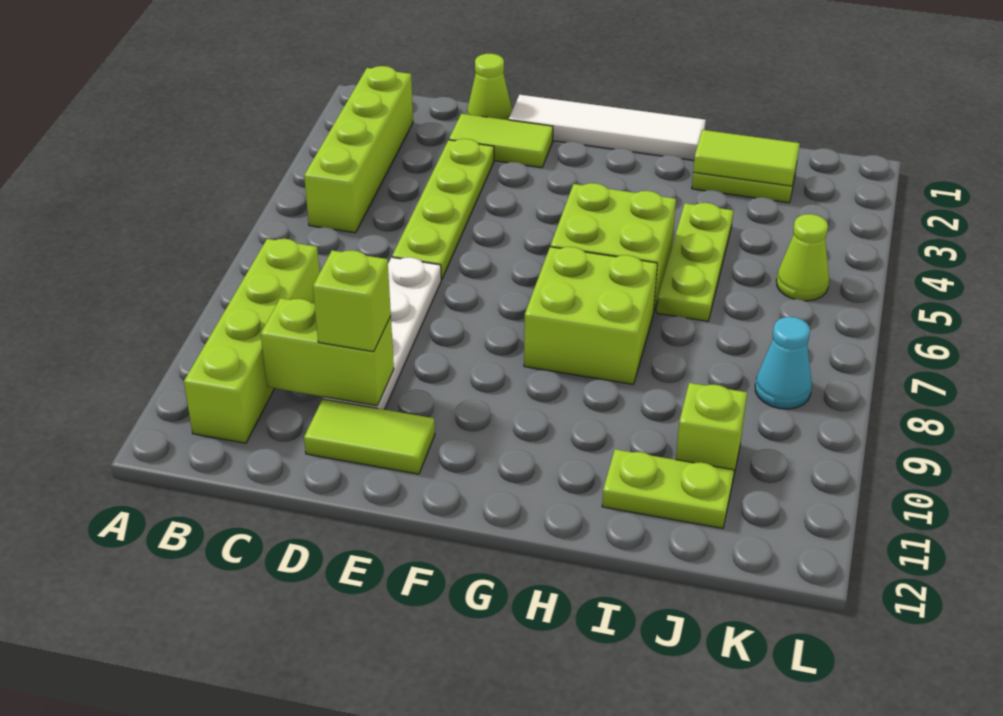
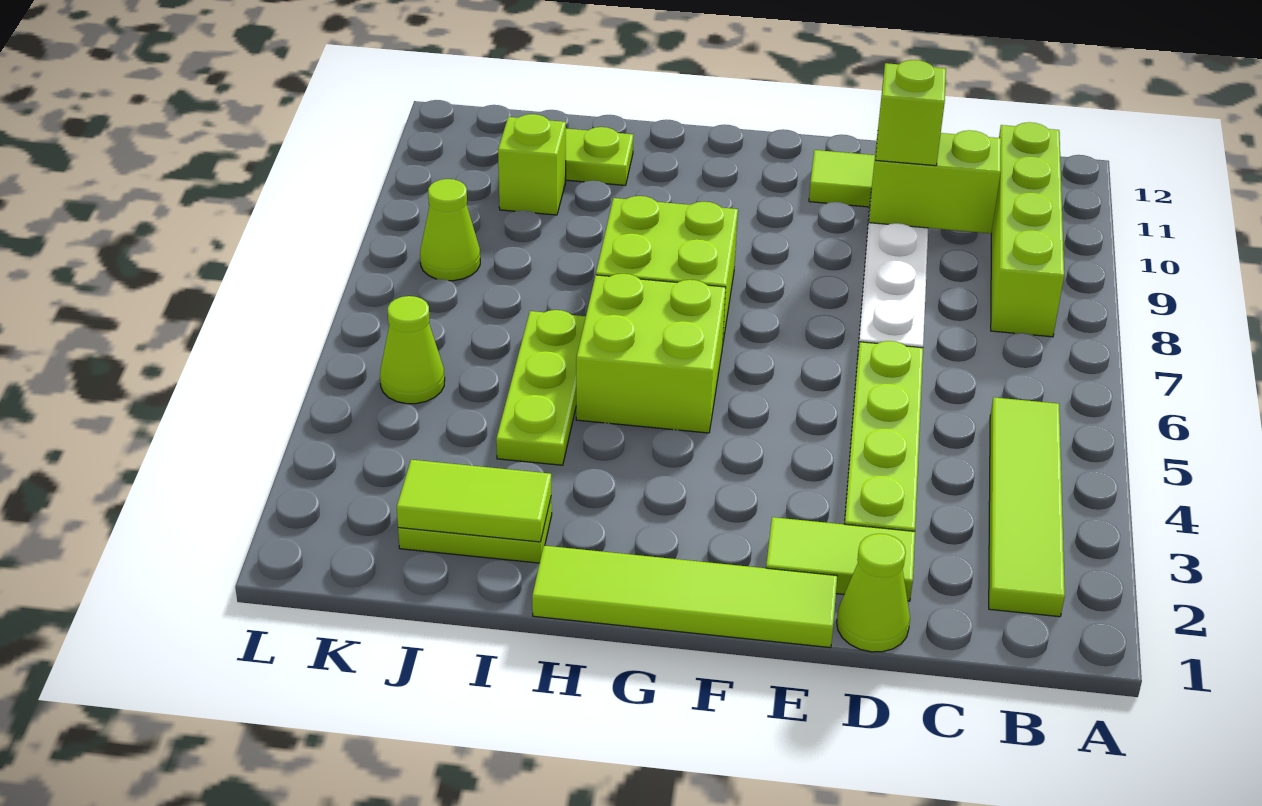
lime 1x4 brick [304,66,413,233] -> lime 1x4 tile [989,397,1065,617]
white 1x4 tile [509,95,706,160] -> lime 1x4 tile [532,546,837,648]
cyan 1x1 cone [755,317,812,409] -> lime 1x1 cone [420,179,480,281]

